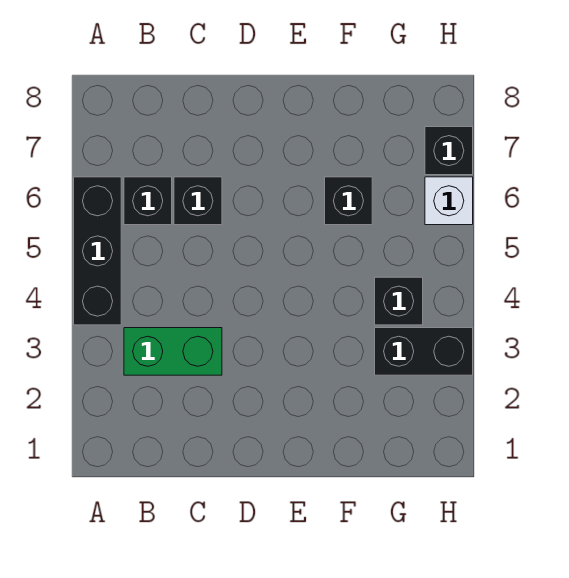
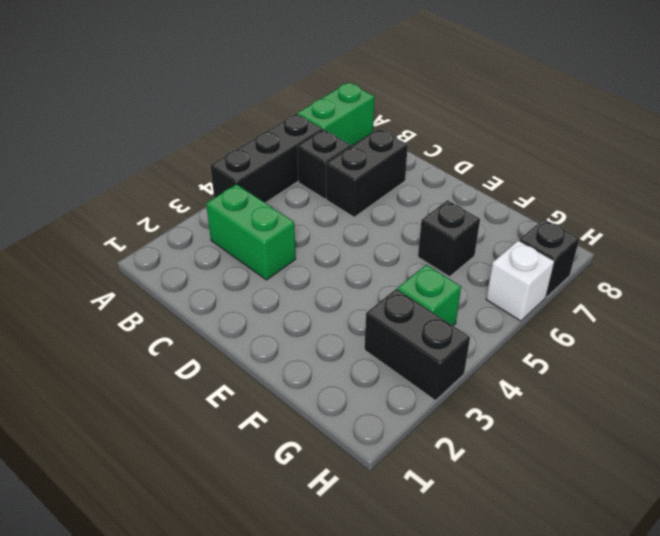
none -> green 1x2 brick [297,82,374,147]
black 1x1 brick [174,177,222,225] -> black 1x2 brick [326,129,408,217]
black 1x1 brick [375,277,423,325] -> green 1x1 brick [398,265,461,326]

